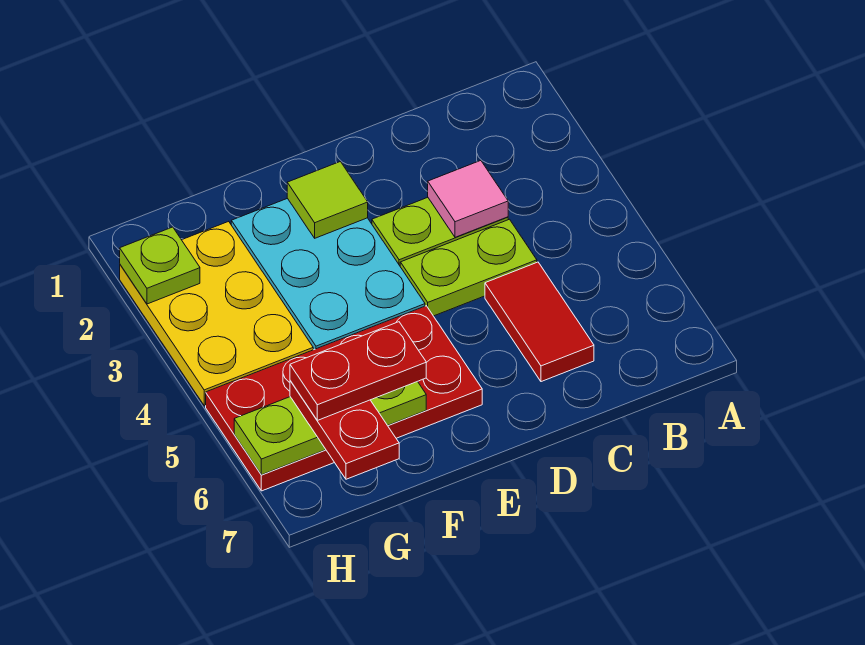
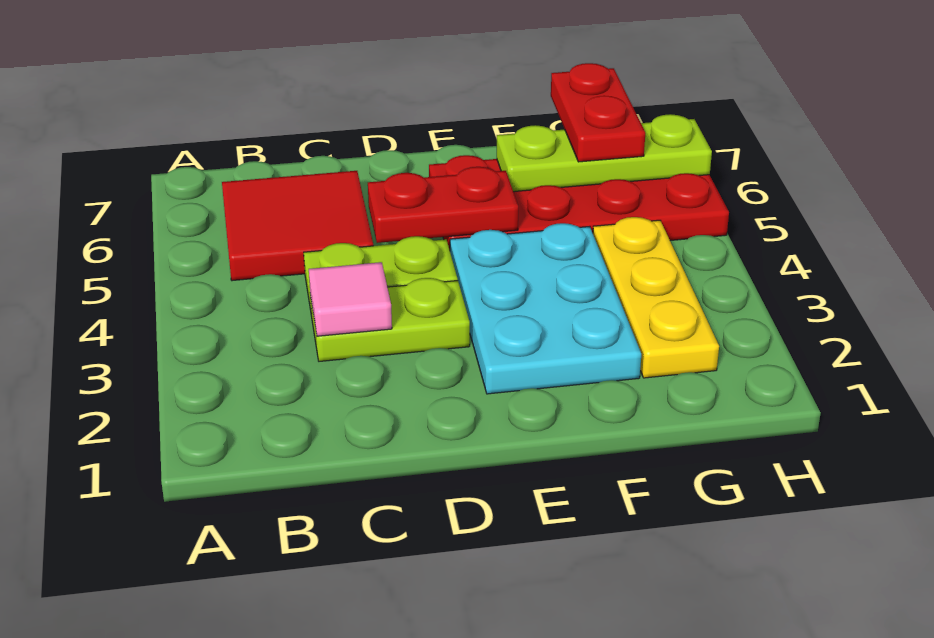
red 1x2 tile [485,262,594,382] -> red 2x2 tile [222,171,373,281]
lime 1x1 tile [287,162,368,238] -> none
red 1x2 plate [290,322,426,420] -> red 1x2 plate moved to [368,167,518,243]
yellow 2x3 plate [120,221,313,406] -> yellow 1x3 plate [593,217,719,378]
lime 1x1 plate [120,227,200,304] -> none

